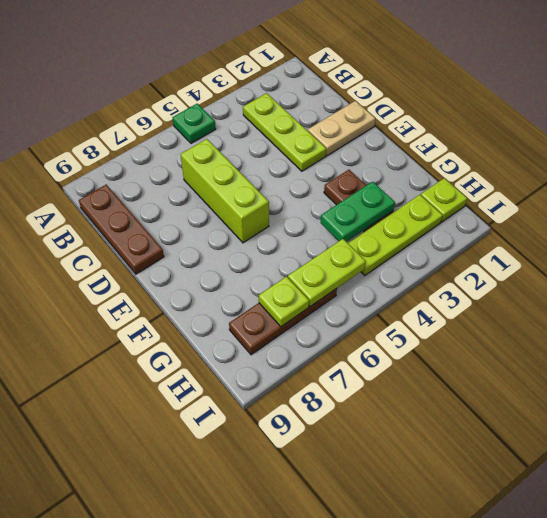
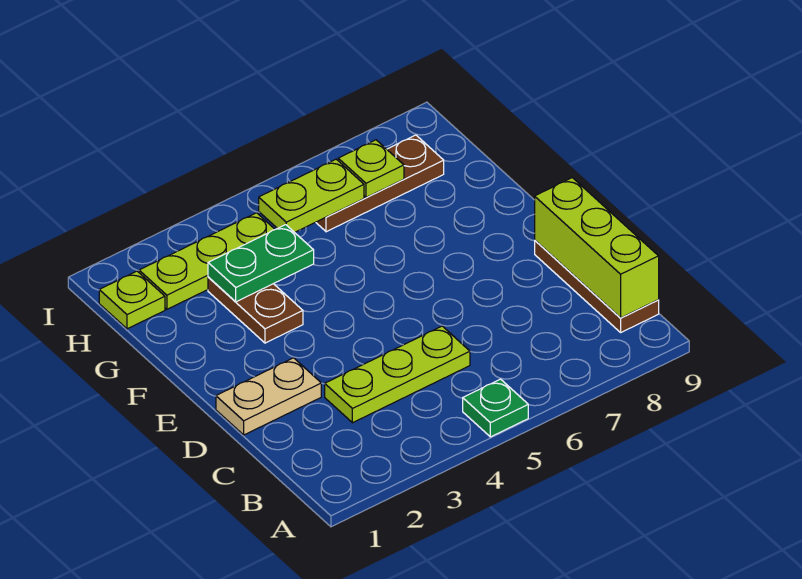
lime 1x3 plate [243,93,326,171] -> lime 1x3 plate turned to [325,326,470,423]
lime 1x3 brick [180,139,269,243] -> lime 1x3 brick moved to [535,178,659,318]

